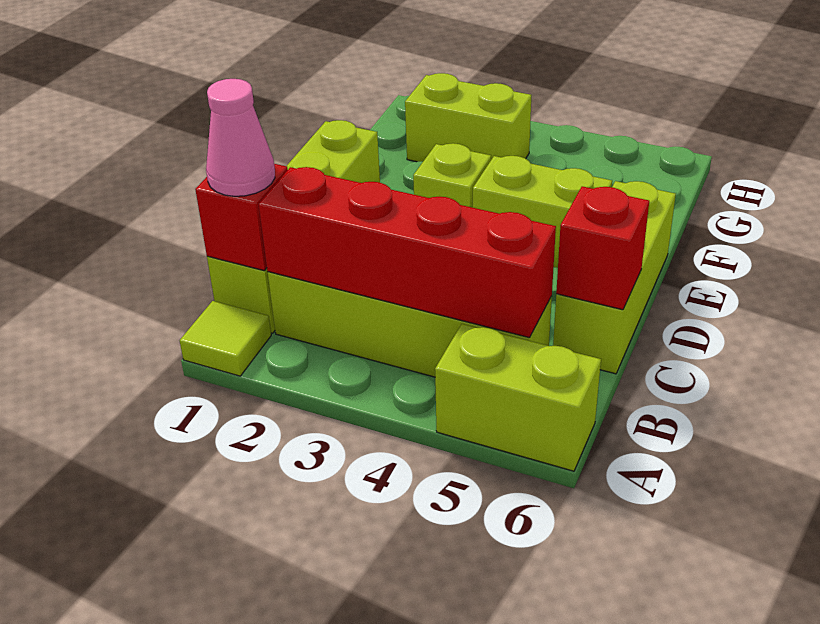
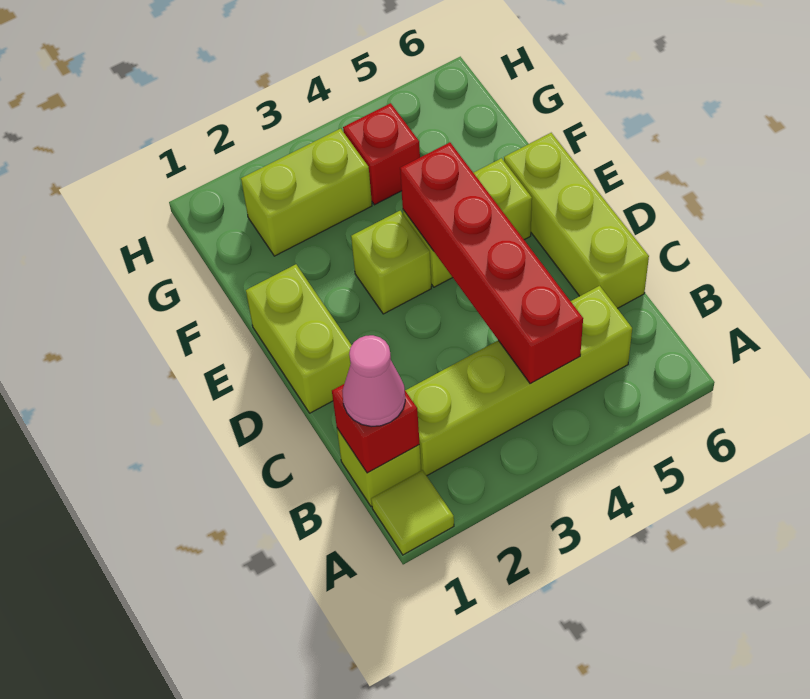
lime 1x2 brick [435,324,601,471] -> none
red 1x4 brick [259,167,556,338] -> red 1x4 brick turned to [400,142,583,384]
red 1x1 brick [556,186,649,310] -> red 1x1 brick moved to [343,103,420,205]

